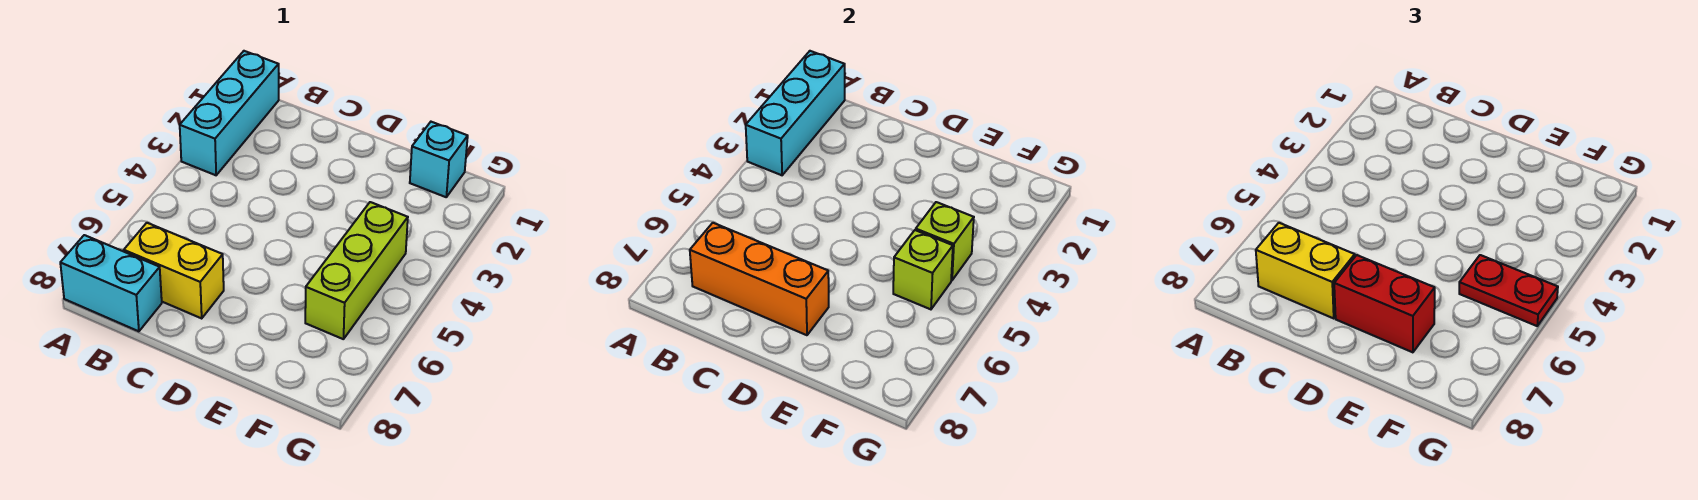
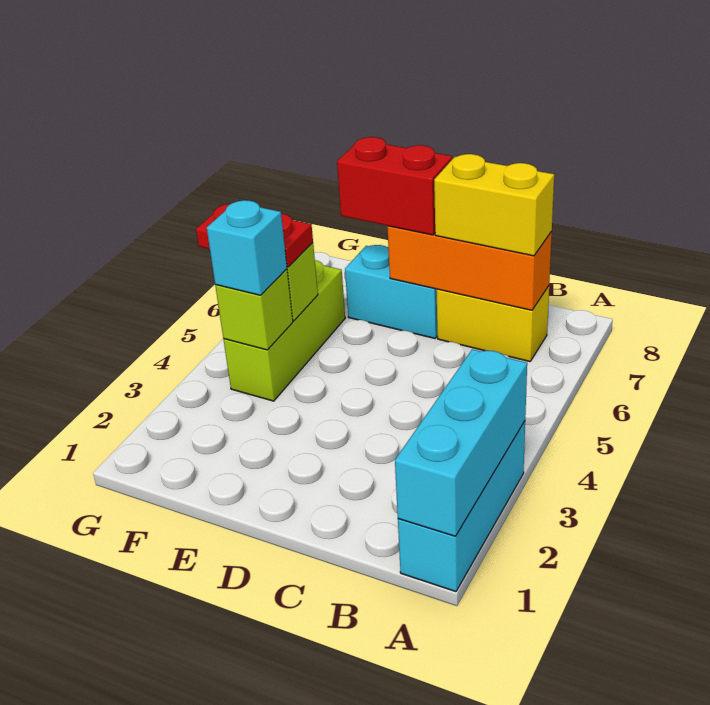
cyan 1x2 brick [60,235,162,331] -> cyan 1x2 brick moved to [345,245,437,338]
cyan 1x1 brick [410,122,468,197] -> cyan 1x1 brick moved to [207,200,287,295]

